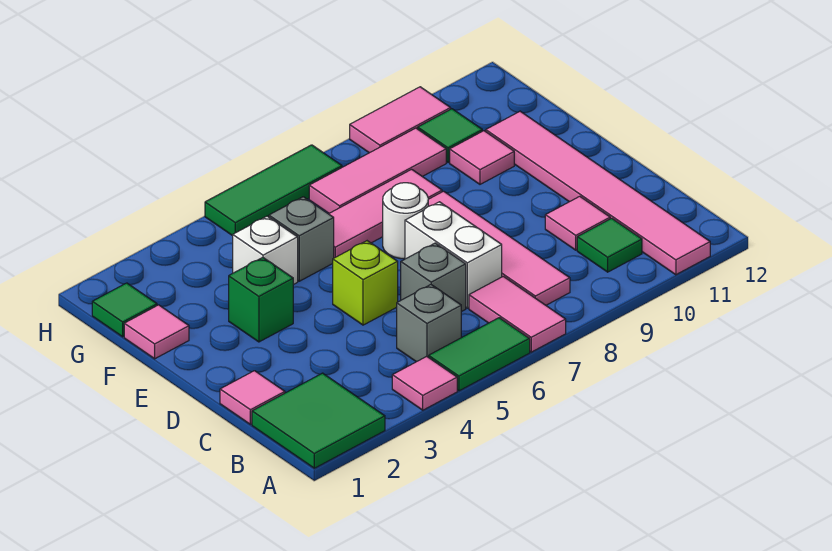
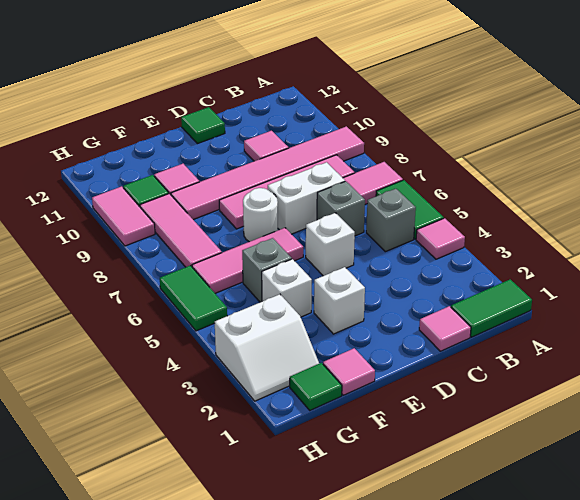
green 2x2 tile [252,373,385,468] -> green 1x2 tile [451,279,532,337]
pink 1x6 tile [486,111,710,275] -> pink 1x6 tile moved to [171,126,364,220]
green 1x1 tile [577,218,642,272] -> green 1x1 tile moved to [181,107,225,144]
lime 1x1 brick [333,241,398,325] -> white 1x1 brick [306,213,355,276]
green 1x1 brick [229,258,293,342] -> white 1x1 brick [314,267,365,334]
pink 1x3 tile [329,169,442,258] -> pink 1x3 tile turned to [192,228,303,293]
none -> white 2x2 slope [215,294,319,401]
green 1x3 tile [205,145,342,236] -> green 1x2 tile [160,265,227,331]

